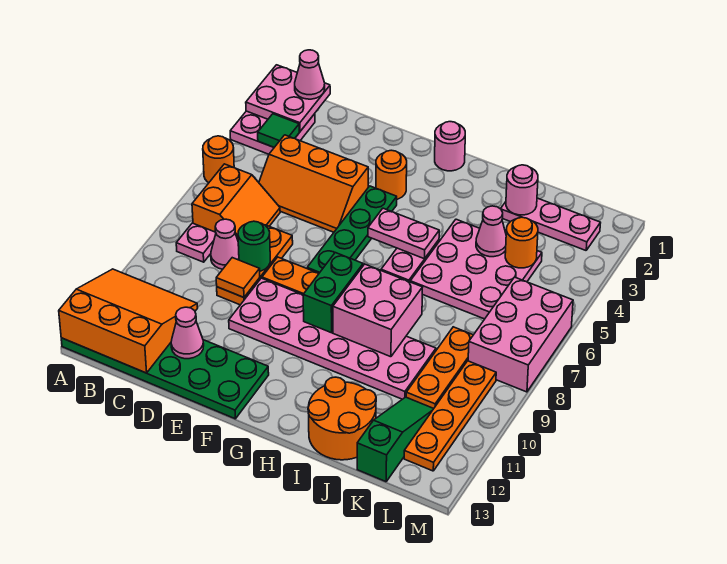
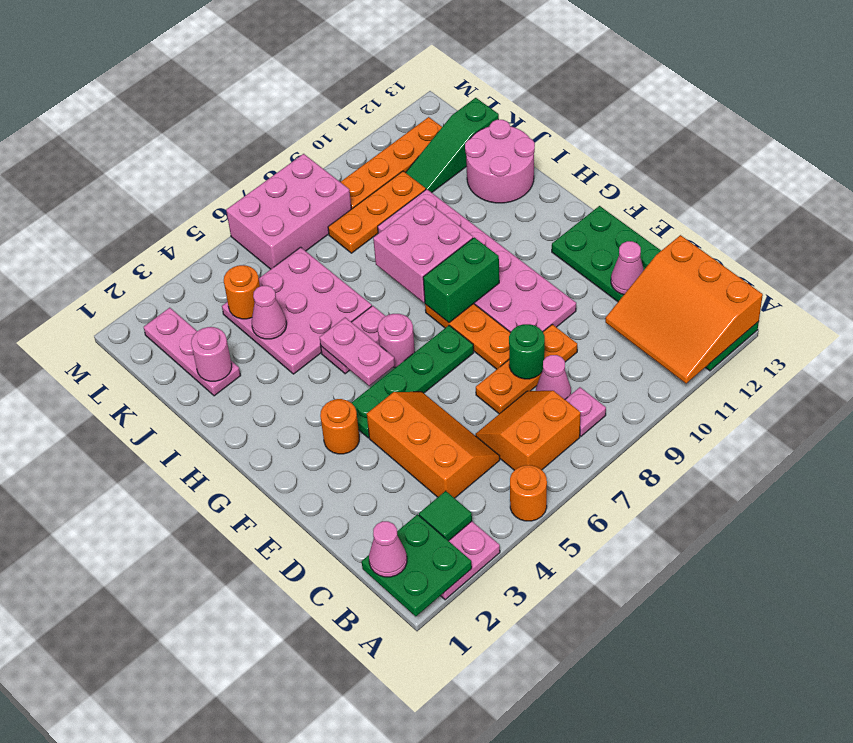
pink 2x2 plate [246,65,330,131] -> green 2x2 plate [362,514,472,616]
orange 1x1 tile [216,258,260,297] -> none
pink 1x1 round brick [435,122,465,171] -> pink 1x1 round brick moved to [378,314,415,368]
orange 2x2 round brick [308,377,376,460] -> pink 2x2 round brick [465,120,535,203]

